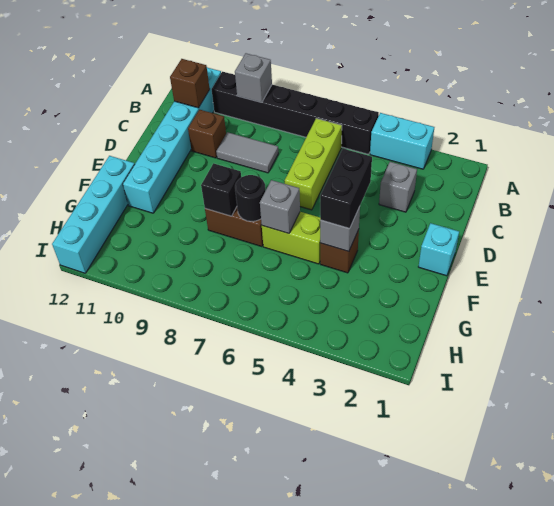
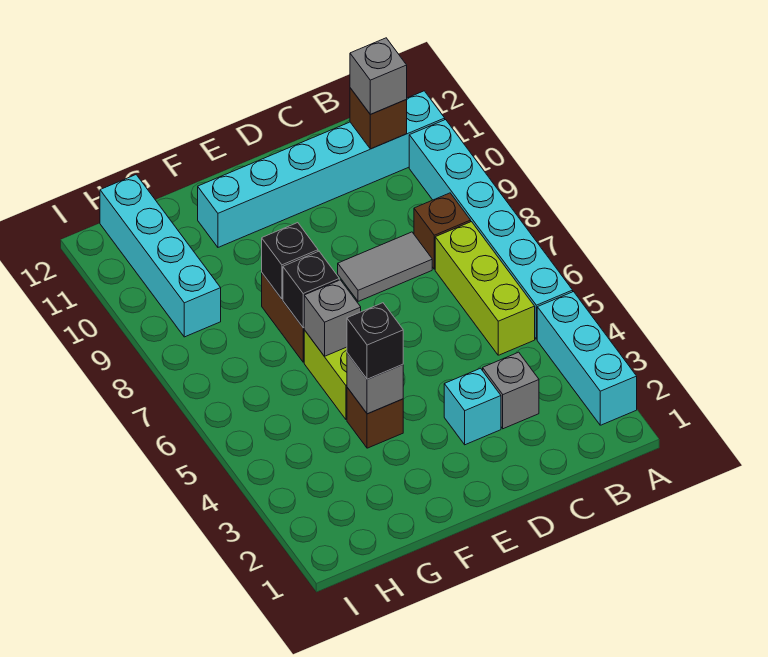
cyan 1x2 brick [370,113,434,169] -> cyan 1x3 brick [537,292,637,425]
black 1x6 brick [212,72,379,154] -> cyan 1x6 brick [409,120,573,339]
grey 1x1 brick [235,53,272,102] -> grey 1x1 brick moved to [350,38,407,114]
lime 1x3 brick [285,118,342,210] -> lime 1x3 brick turned to [435,222,535,355]
grey 1x2 tile [216,132,278,173] -> grey 1x2 tile turned to [338,232,432,301]
brown 1x1 brick [188,110,226,158] -> brown 1x1 brick moved to [414,193,471,269]
cyan 1x1 brick [418,223,459,276] -> cyan 1x1 brick moved to [444,368,501,445]
black 1x2 brick [320,149,372,228] -> black 1x1 brick [347,303,403,379]
black 1x1 round brick [235,175,265,221] -> black 1x1 brick [283,251,339,328]
cyan 1x4 brick [52,156,135,273] -> cyan 1x4 brick turned to [100,175,221,337]

